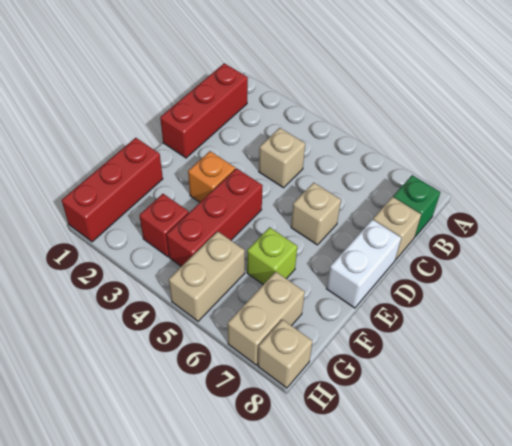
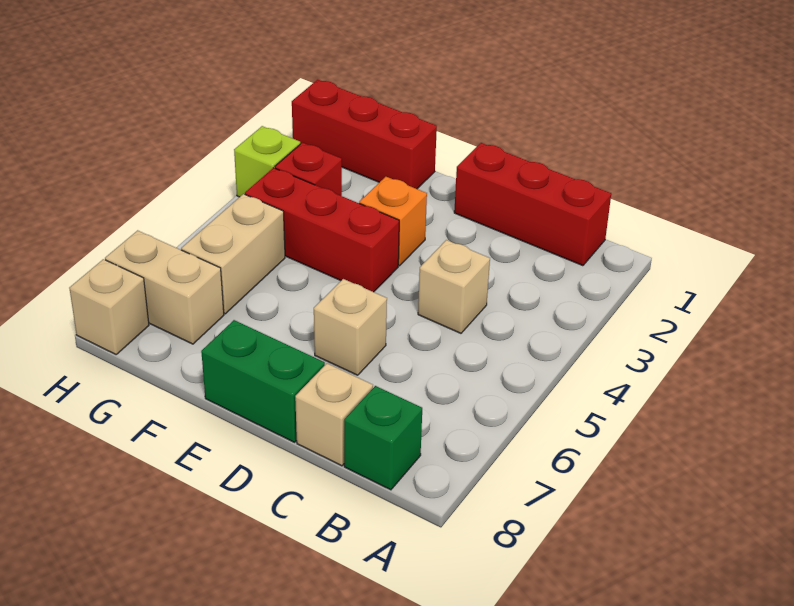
white 1x2 brick [326,219,401,308] -> green 1x2 brick [201,320,325,442]
lime 1x1 brick [247,227,297,285] -> lime 1x1 brick moved to [234,126,300,197]
tan 1x2 brick [169,231,245,321] -> tan 1x2 brick turned to [181,194,285,314]

